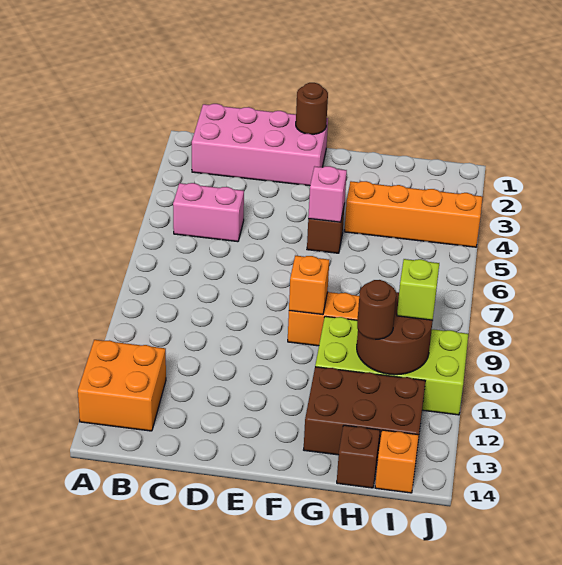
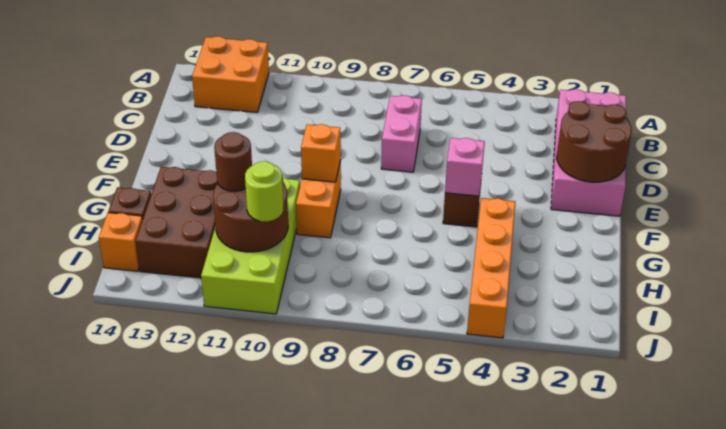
pink 1x2 brick [173,183,244,242] -> pink 1x2 brick moved to [381,95,422,172]
brown 1x1 round brick [296,83,328,134] -> brown 2x2 round brick [557,101,632,182]
lime 1x1 brick [397,259,439,320] -> lime 1x1 round brick [245,161,283,221]

